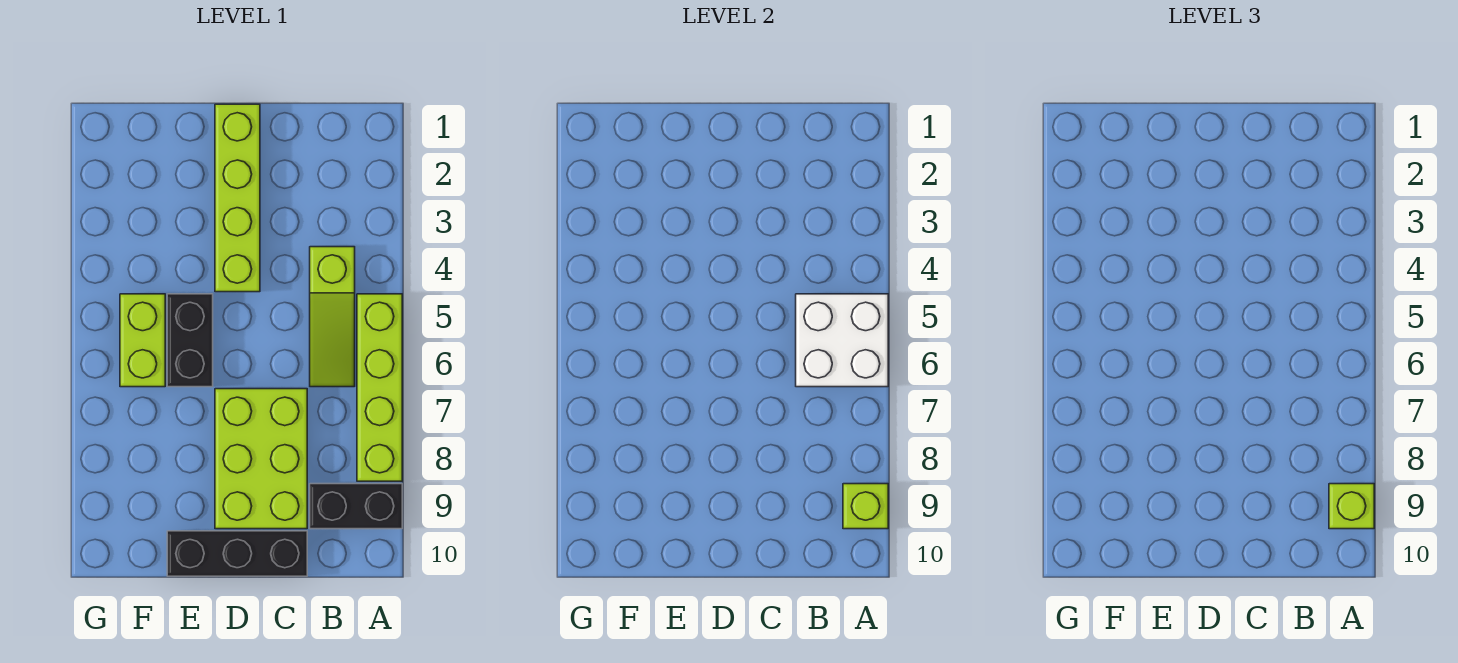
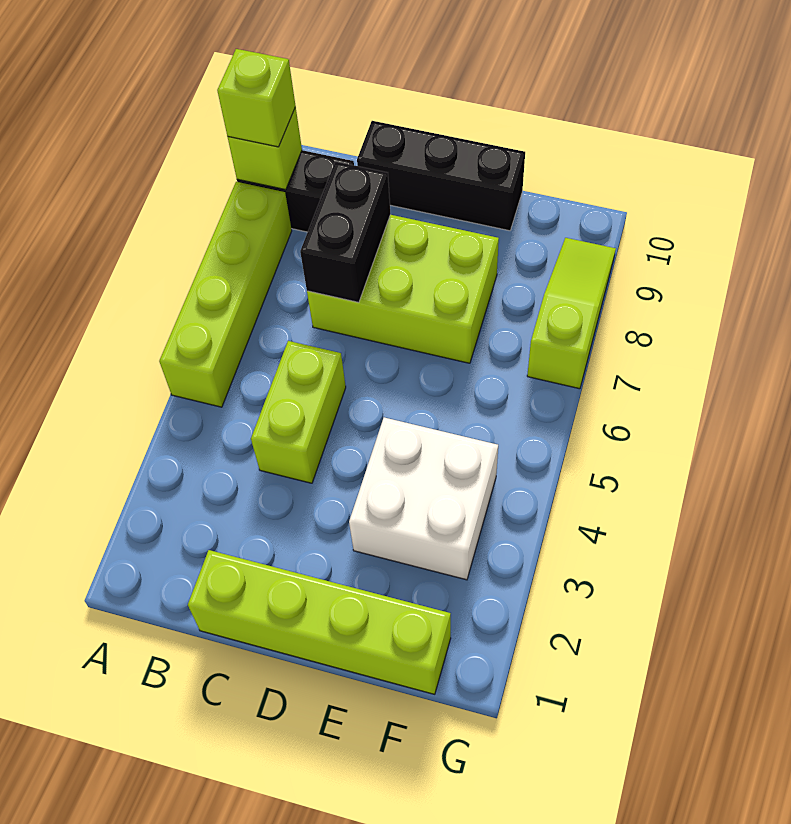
white 2x2 brick [796,294,888,387] -> white 2x2 brick moved to [349,417,498,580]
lime 1x3 slope [310,247,355,387] -> lime 1x3 slope moved to [527,238,616,389]
lime 2x3 brick [215,389,307,529] -> lime 2x3 brick turned to [307,215,499,363]
lime 1x4 brick [215,104,260,292] -> lime 1x4 brick turned to [188,550,451,694]
black 1x2 brick [167,294,213,387] -> black 1x2 brick moved to [300,162,391,303]
lime 1x2 brick [120,294,165,387] -> lime 1x2 brick moved to [251,341,346,483]

